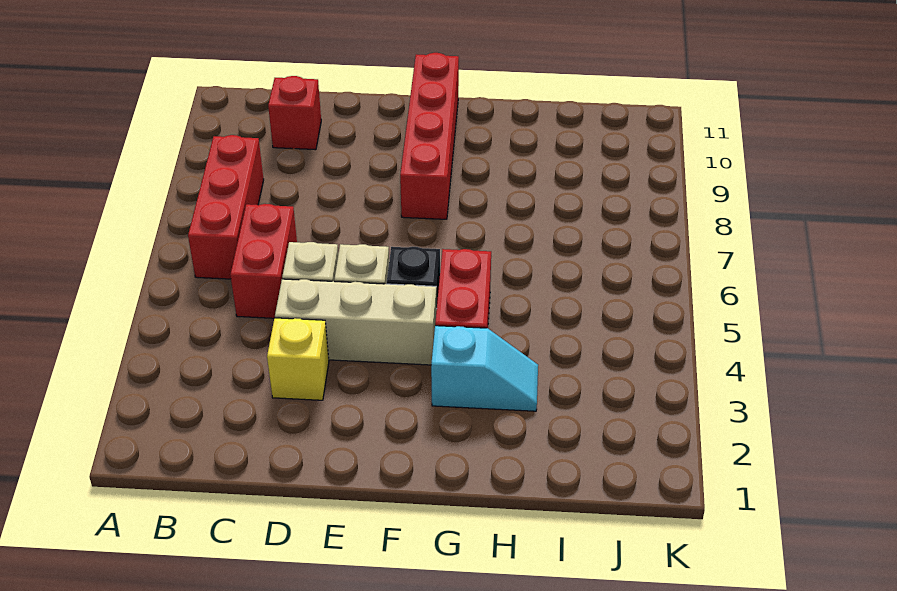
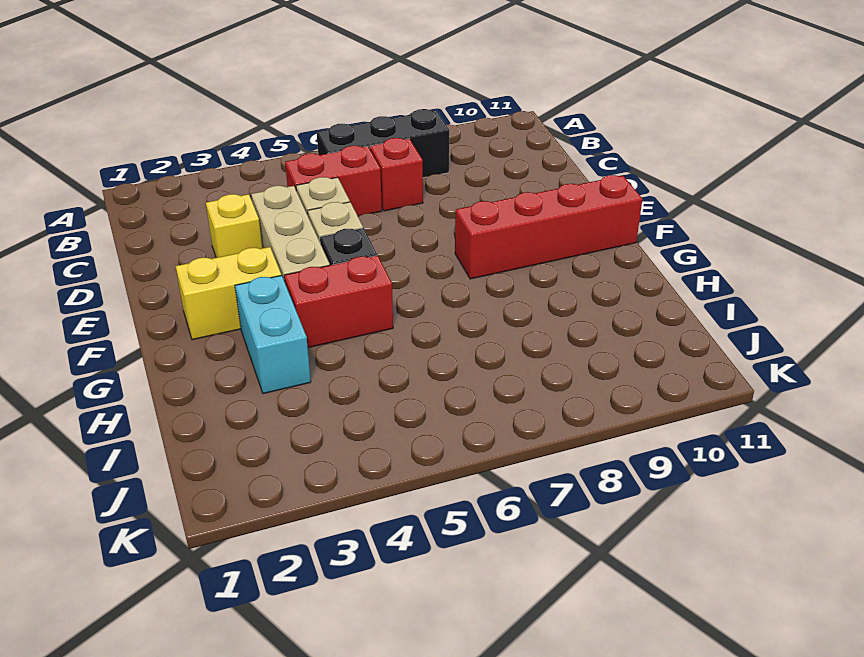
red 1x3 brick [188,135,264,279] -> black 1x3 brick [317,109,449,178]
red 1x1 brick [268,76,321,150] -> red 1x1 brick moved to [370,138,423,211]
none -> yellow 1x2 brick [176,247,281,340]
cyan 1x2 slope [431,326,538,411] -> cyan 1x2 brick [235,275,311,394]

